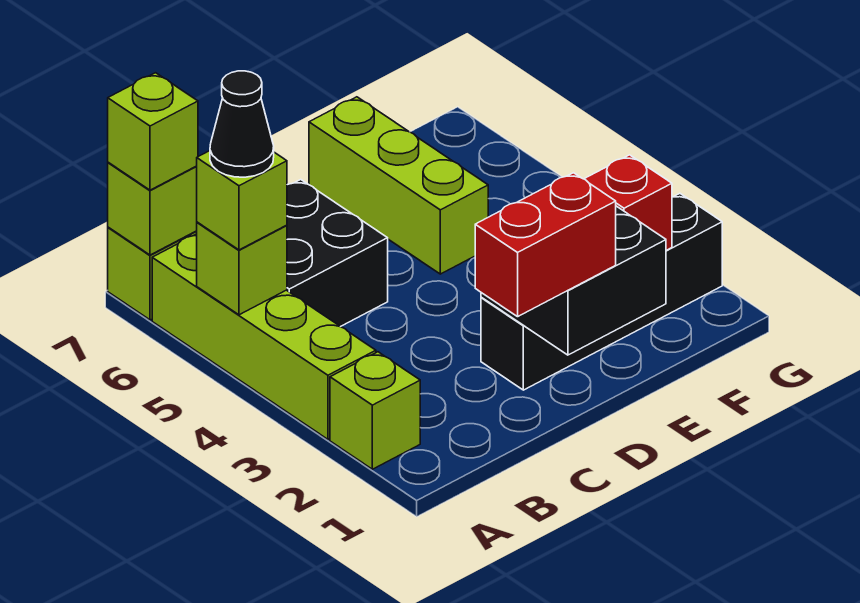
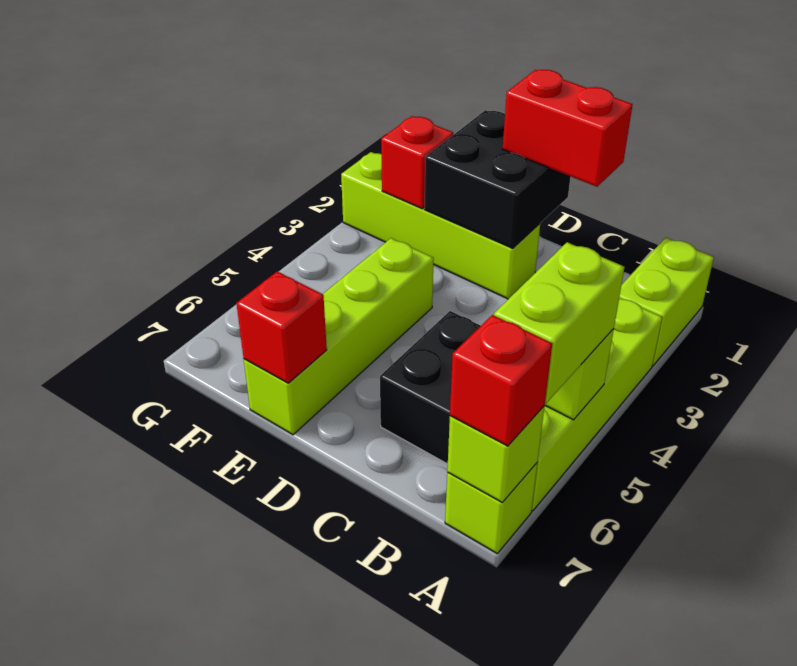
lime 1x1 brick [330,352,420,469] -> lime 1x2 brick [619,238,714,366]
lime 1x1 brick [197,151,287,250] -> lime 1x2 brick [494,242,624,403]
black 1x1 cone [210,71,274,177] -> none
lime 1x1 brick [108,73,198,190] -> red 1x1 brick [450,315,552,446]
black 1x4 brick [481,194,722,390] -> lime 1x4 brick [341,152,540,299]
lime 1x3 brick [309,97,488,274] -> lime 1x4 brick [244,238,434,435]
none -> red 1x1 brick [236,271,327,383]

